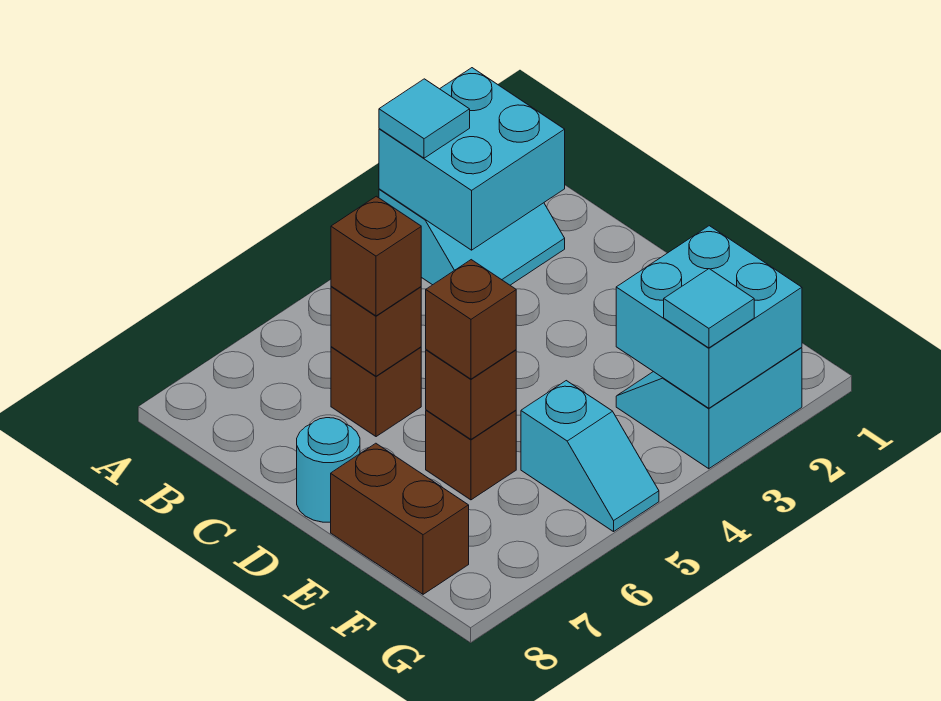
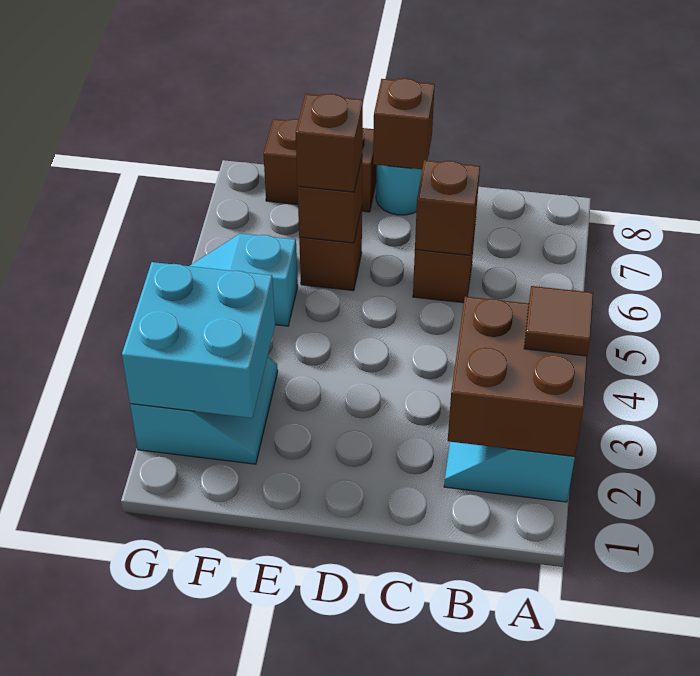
cyan 2x2 brick [379,68,565,250] -> brown 2x2 brick [448,296,587,456]
cyan 1x1 tile [379,79,470,158] -> brown 1x1 tile [524,286,593,356]
brown 1x1 brick [331,196,421,316] -> brown 1x1 brick moved to [373,78,435,169]
cyan 1x1 tile [664,269,754,348] -> none

